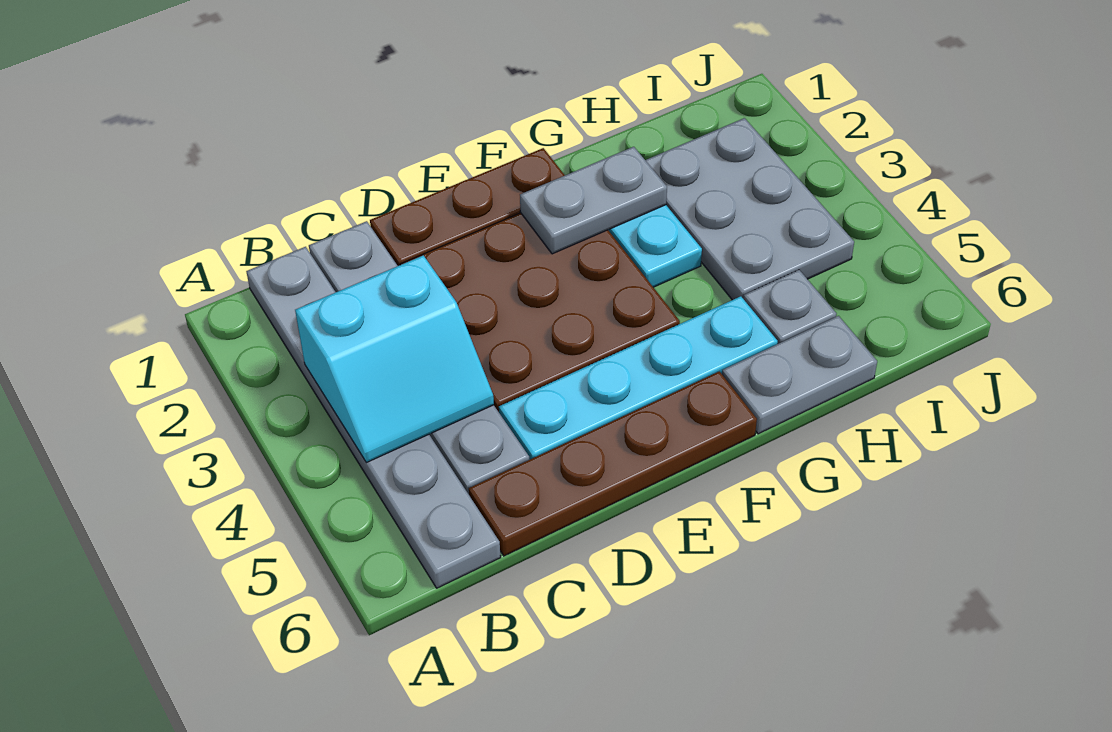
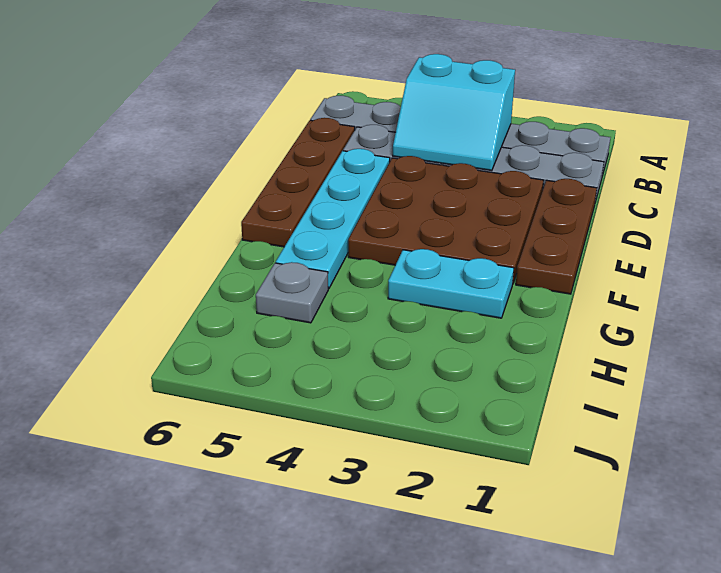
cyan 2x2 slope [295,255,494,463] -> cyan 2x2 slope turned to [393,54,515,171]
grey 1x2 plate [520,147,667,254] -> none
grey 1x2 plate [722,316,877,434] -> none
grey 2x3 plate [645,118,854,300] -> none

